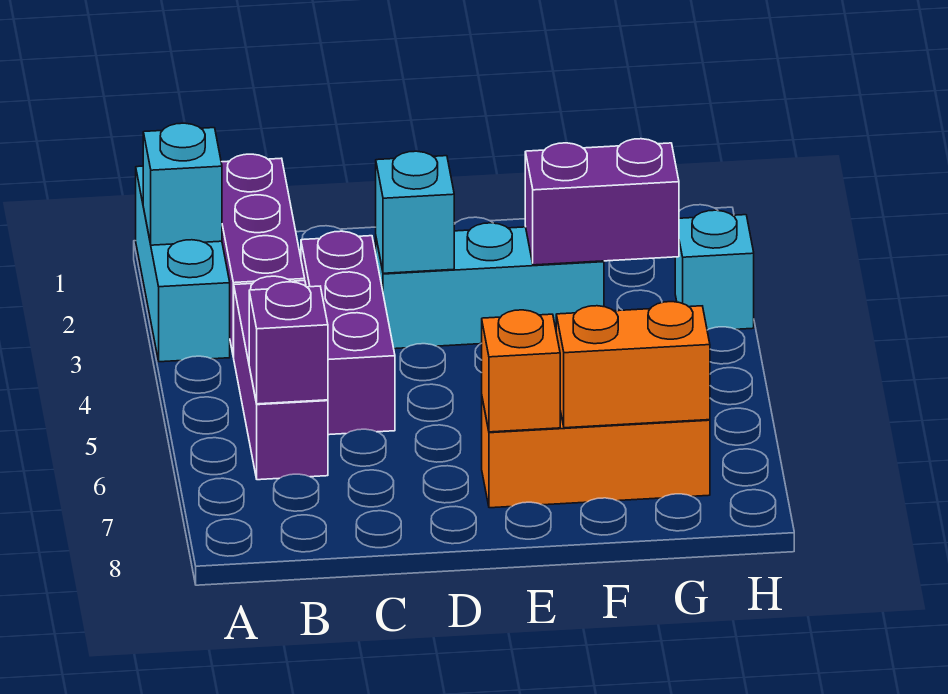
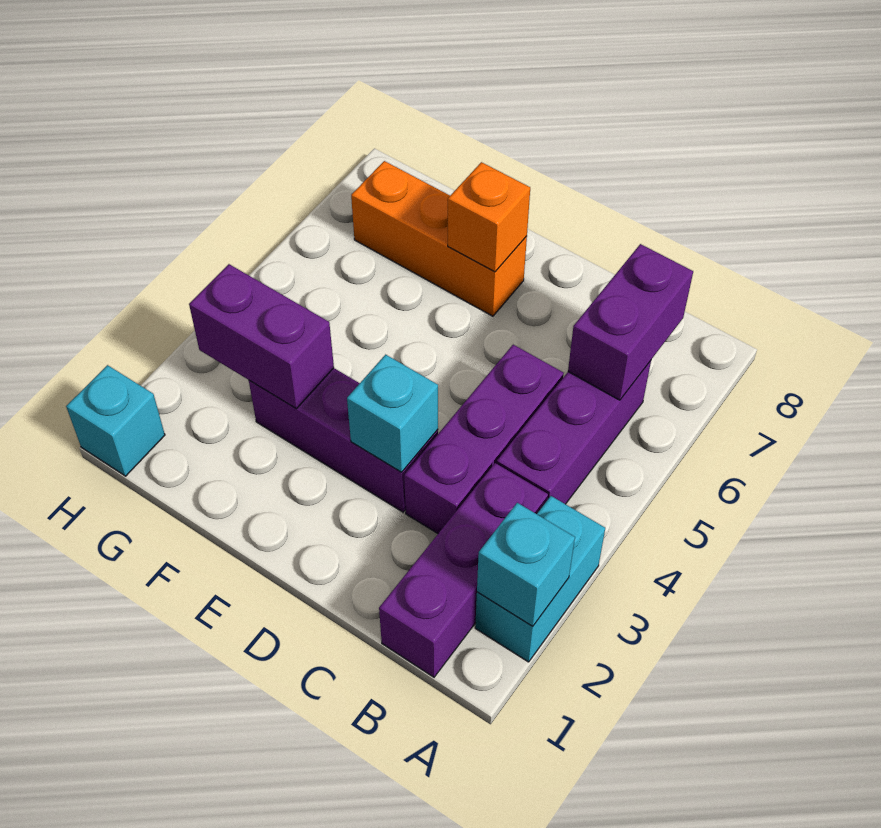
cyan 1x3 brick [136,166,230,362] -> cyan 1x2 brick [475,496,605,662]
purple 1x1 brick [249,282,328,404] -> purple 1x2 brick [568,244,693,400]
cyan 1x3 brick [376,223,604,349] -> purple 1x3 brick [249,368,438,512]
orange 1x2 brick [556,302,710,428] -> none
cyan 1x1 brick [675,210,754,330] -> cyan 1x1 brick moved to [66,365,165,476]

